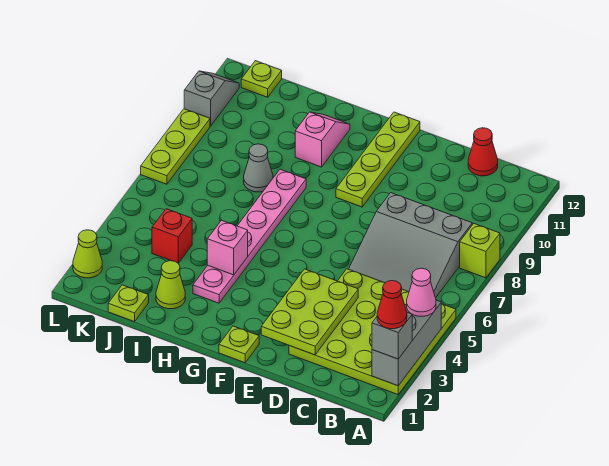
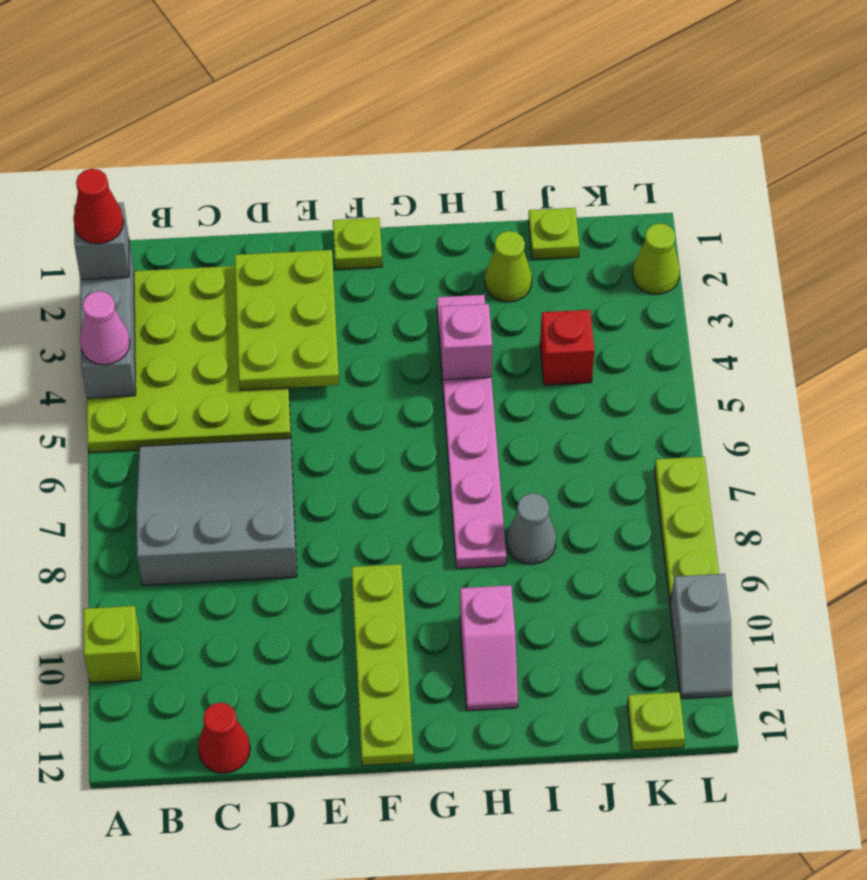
lime 1x1 brick [460,224,500,278] -> lime 1x1 brick moved to [84,606,141,683]

